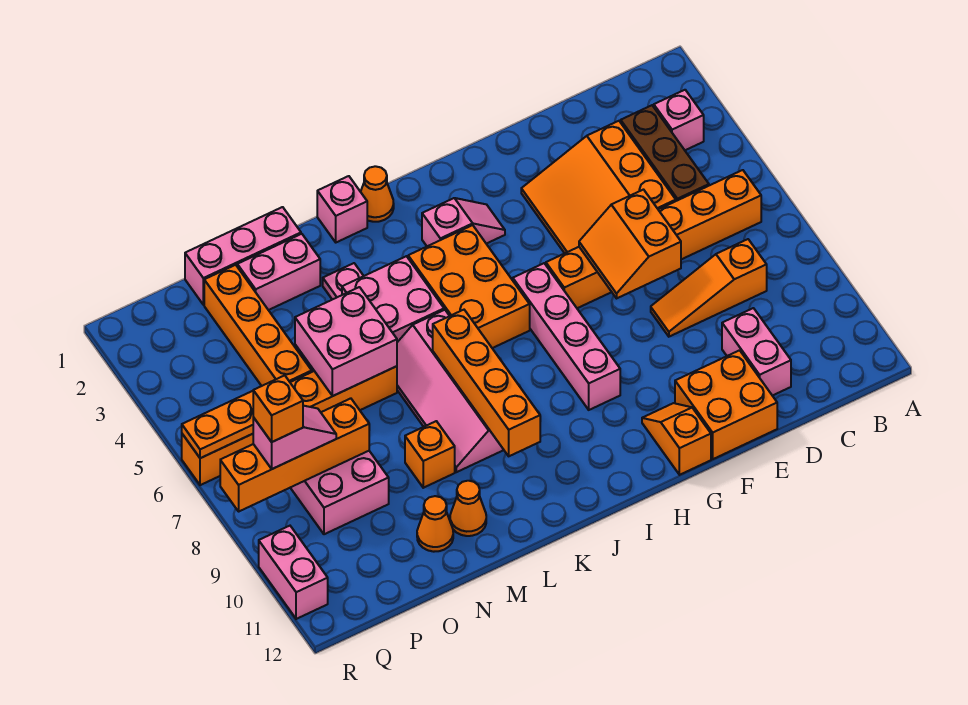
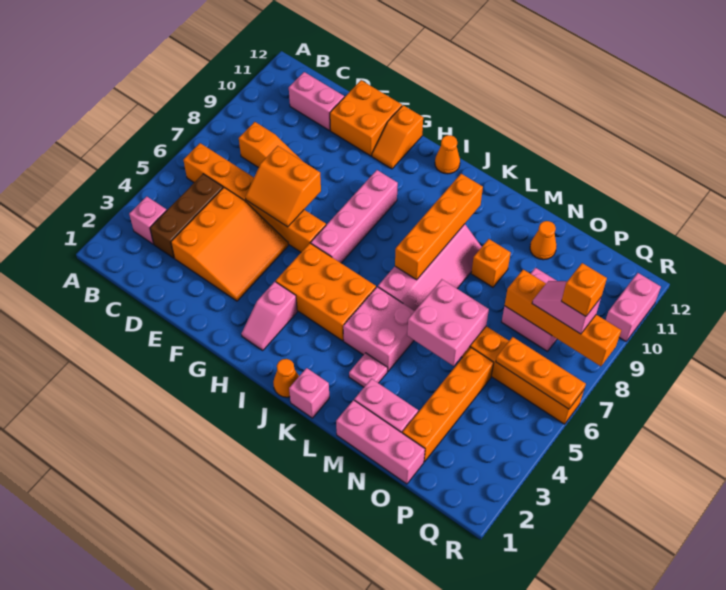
pink 1x2 brick [722,308,791,396] -> pink 1x2 brick turned to [289,72,344,131]
orange 2x2 slope [579,190,681,298] -> orange 2x2 slope turned to [246,146,321,227]
pink 1x2 slope [422,198,505,246] -> pink 1x2 slope turned to [242,282,297,350]
orange 2x3 brick [408,225,530,348] -> orange 2x3 brick turned to [276,243,376,341]
orange 1x1 cone [450,481,486,536] -> orange 1x1 cone moved to [435,135,460,174]

